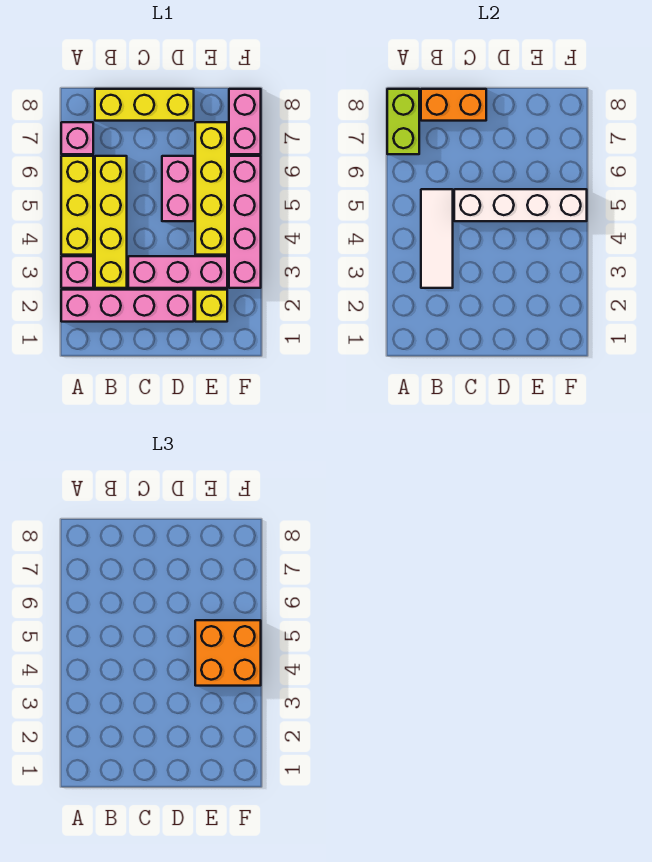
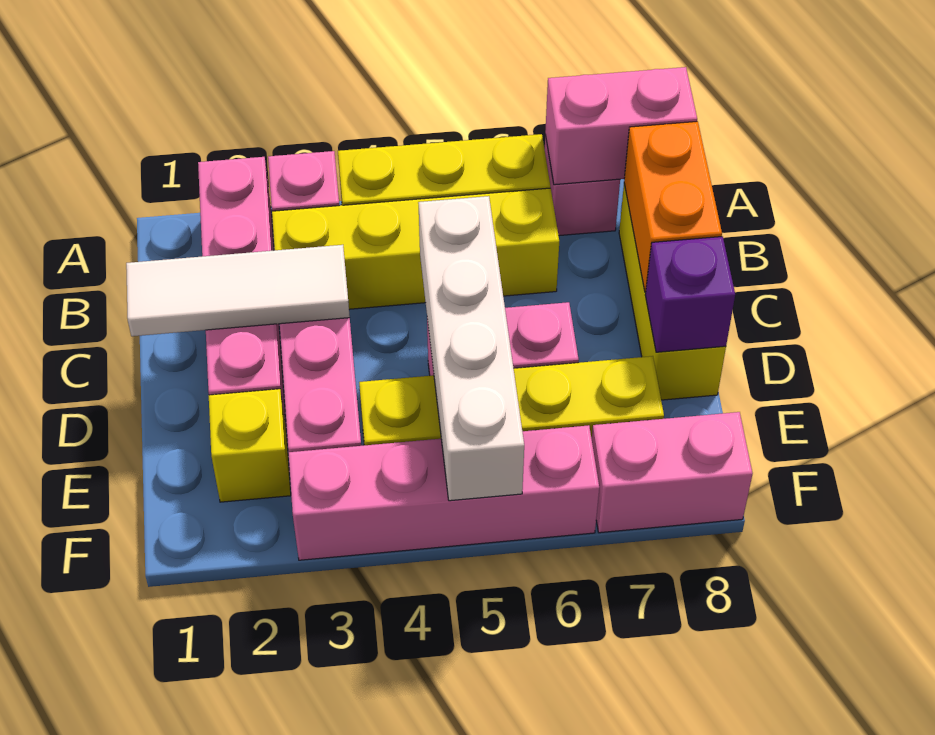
lime 1x2 brick [387,89,419,154] -> pink 1x2 brick [545,67,697,185]
white 1x3 tile [421,189,453,288] -> white 1x3 tile moved to [126,245,350,336]
none -> purple 1x1 brick [645,237,735,352]
orange 2x2 brick [195,620,261,686] -> none

